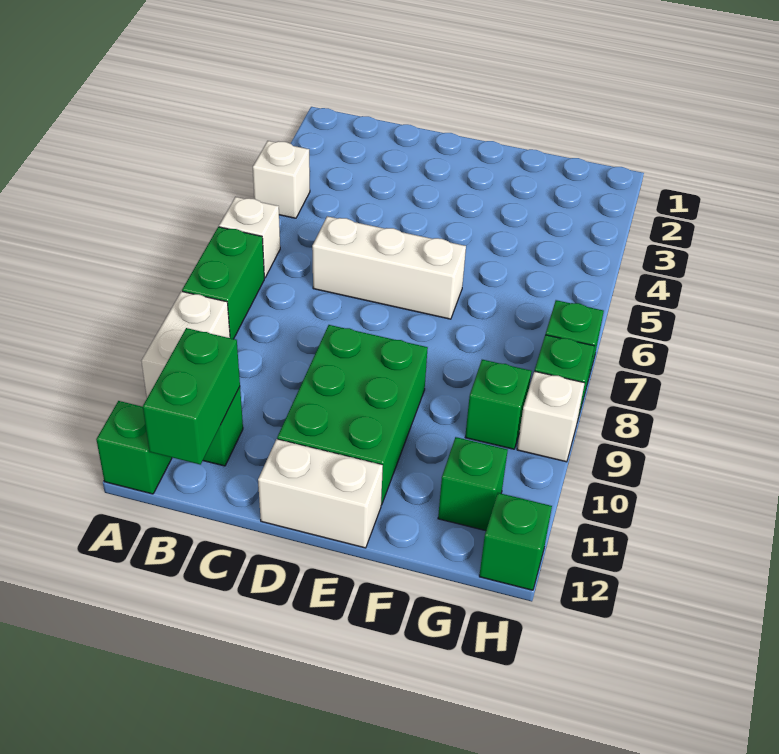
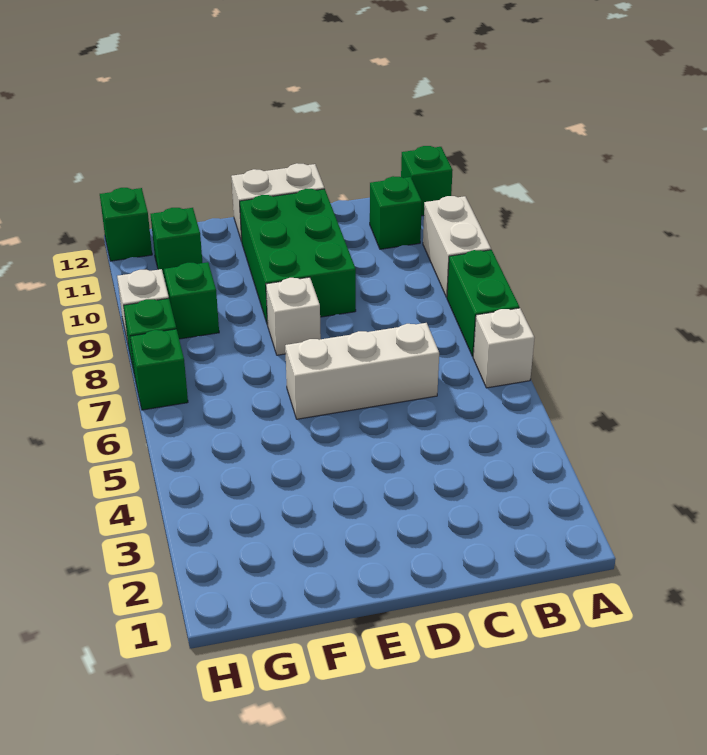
white 1x1 brick [253,141,310,218] -> white 1x1 brick moved to [266,277,321,355]
green 1x2 brick [143,328,240,465] -> none

